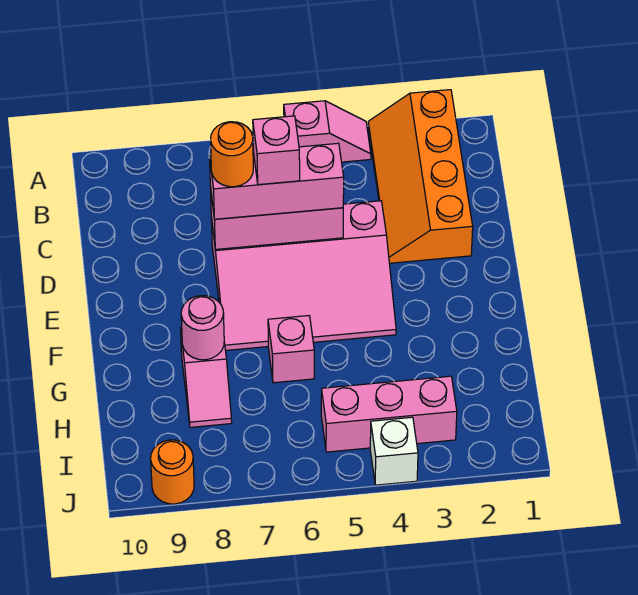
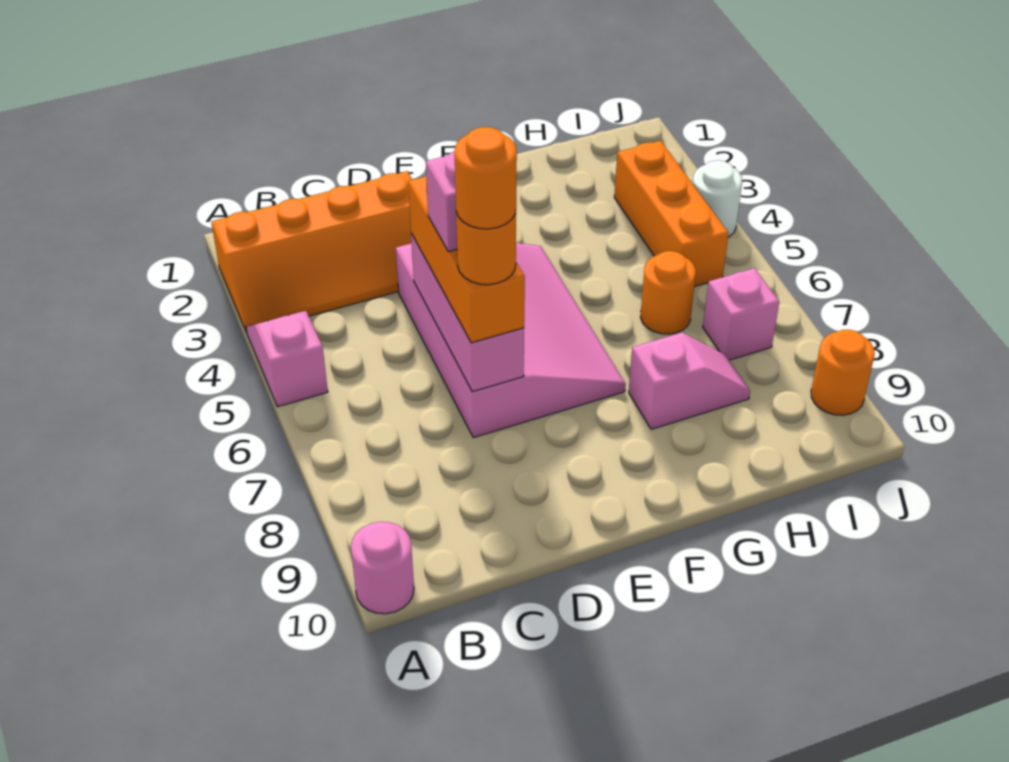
pink 1x3 brick [209,143,344,219] -> orange 1x3 brick [408,176,525,343]
none -> orange 1x1 round brick [454,127,517,229]
pink 1x1 brick [268,316,314,383] -> pink 1x1 brick moved to [703,268,779,360]
pink 1x1 round brick [181,296,224,360] -> pink 1x1 round brick moved to [351,522,414,614]
none -> orange 1x1 round brick [640,251,696,334]
pink 1x3 brick [321,376,457,452] -> orange 1x3 brick [614,141,729,287]
white 1x1 brick [370,417,418,485] -> white 1x1 round brick [693,160,742,237]

